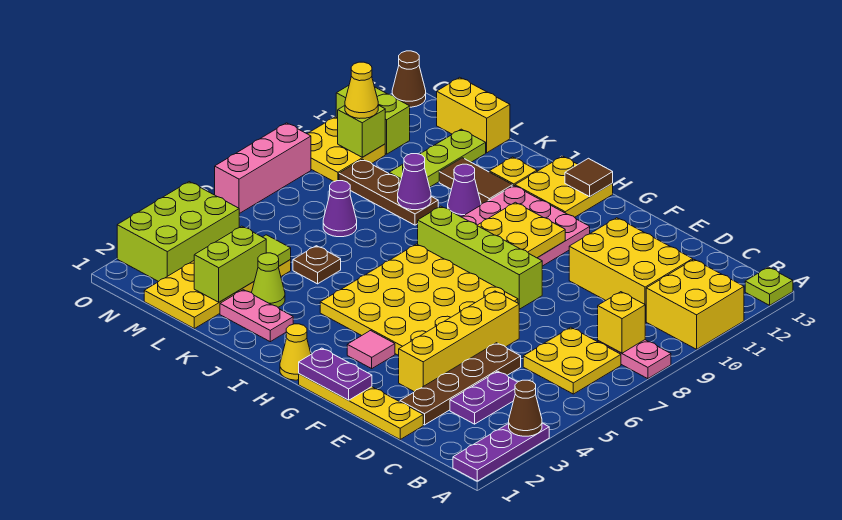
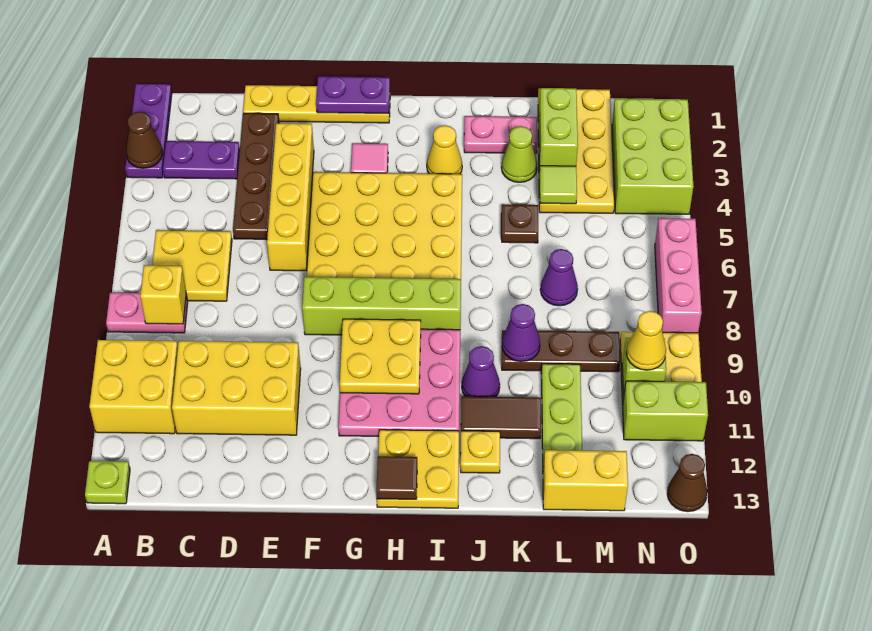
purple 1x2 plate [450,371,517,424] -> purple 1x2 plate turned to [163,141,240,179]
yellow 1x1 cone [280,324,311,380] -> yellow 1x1 cone moved to [427,125,462,174]

